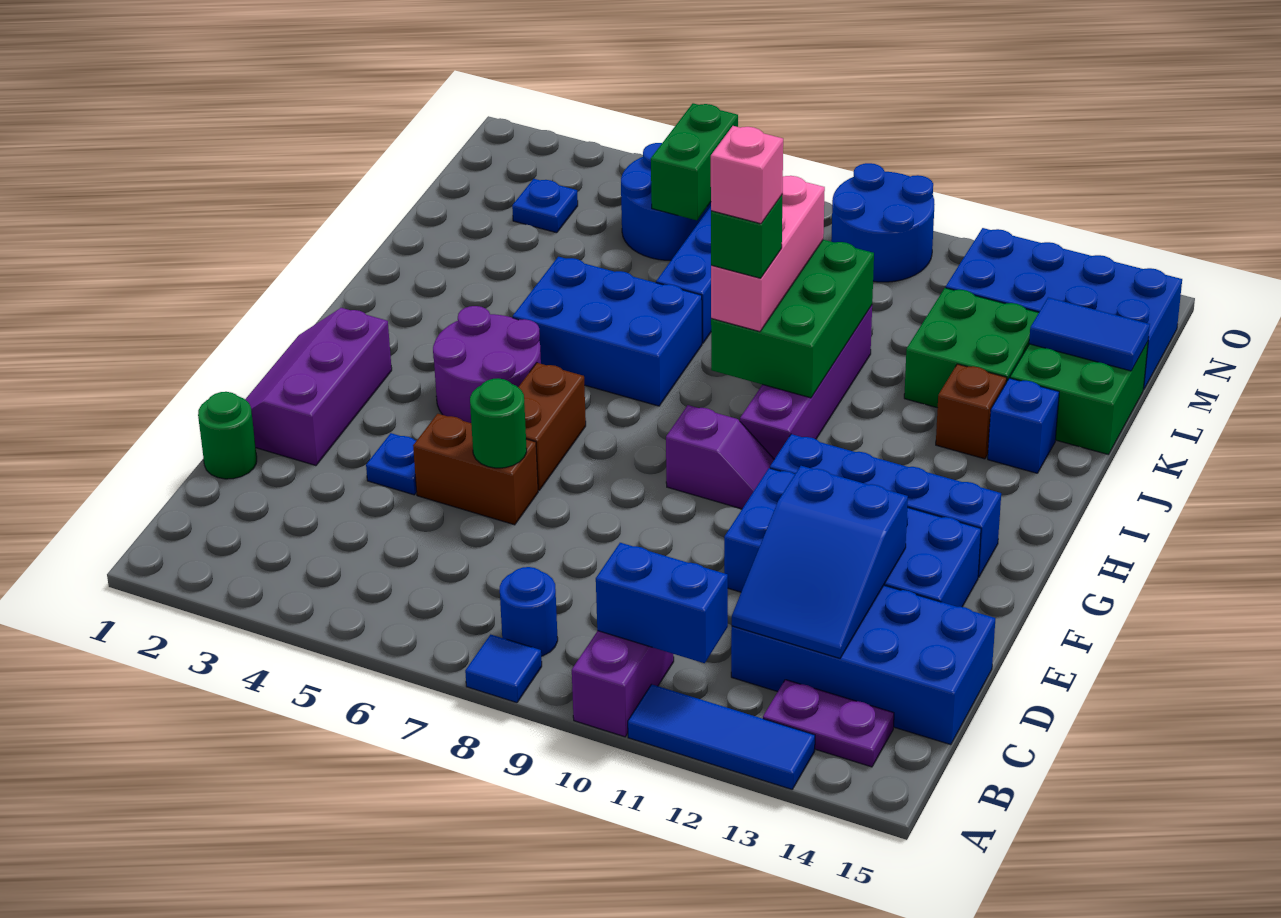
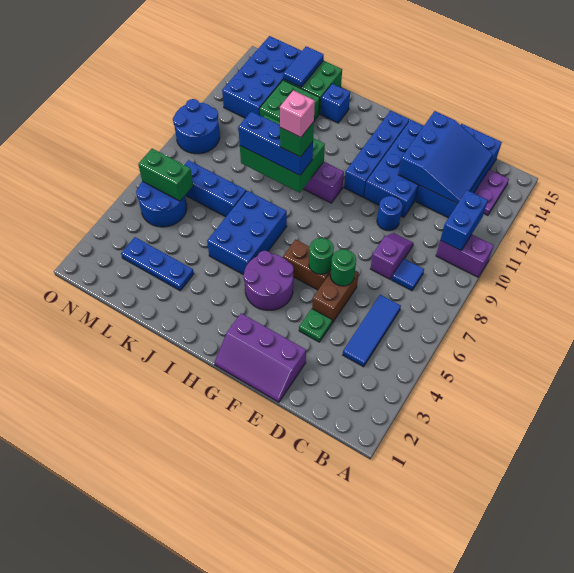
blue 1x1 tile [465,635,542,703] -> blue 1x1 tile moved to [392,259,424,291]
blue 1x3 tile [628,684,815,789] -> blue 1x3 tile moved to [343,295,401,367]
blue 1x1 round brick [500,567,558,656] -> blue 1x1 round brick moved to [377,196,402,231]
blue 2x3 slope [732,466,908,658] -> blue 3x3 slope [399,111,493,204]
green 1x1 round brick [198,392,257,479] -> green 1x1 round brick moved to [309,238,334,274]
blue 1x1 plate [366,433,417,495] -> green 1x1 plate [299,309,332,342]
purple 1x2 slope [666,405,774,509] -> purple 1x2 slope moved to [370,233,414,280]
pink 1x3 brick [711,176,825,332] -> blue 1x3 brick [238,111,313,175]
brown 1x1 brick [936,364,1007,459] -> none
blue 1x1 plate [512,179,578,233] -> blue 1x3 plate [121,237,194,291]

